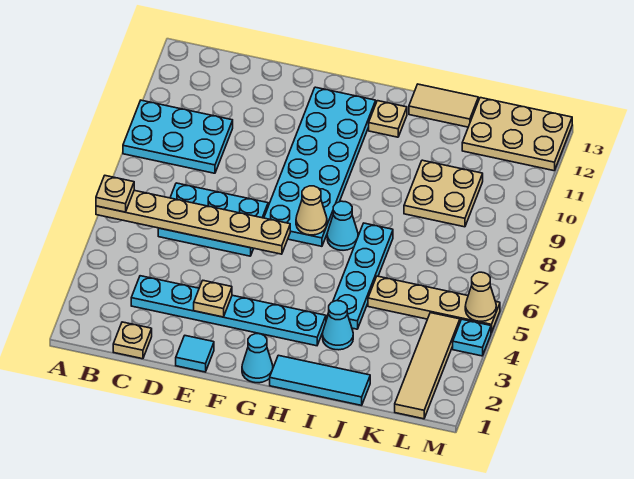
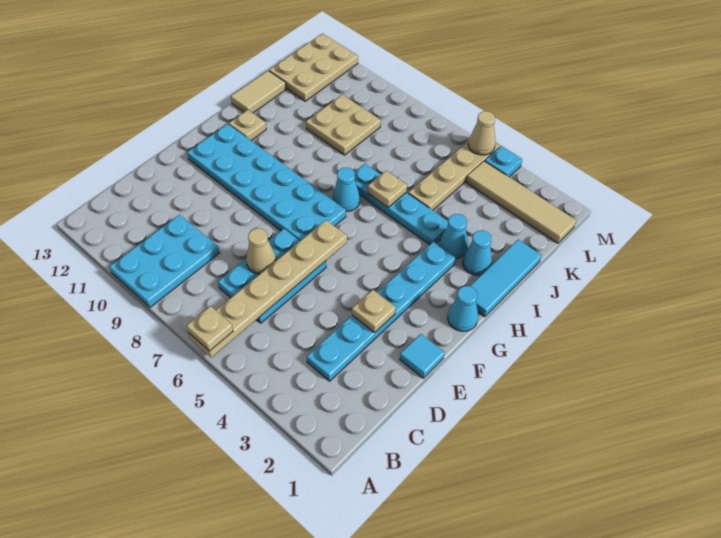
tan 1x1 plate [113,322,152,359] -> tan 1x1 plate moved to [368,171,407,207]
tan 1x1 cone [296,186,327,235] -> tan 1x1 cone moved to [246,228,276,274]
none -> cyan 1x1 cone [463,231,492,275]

